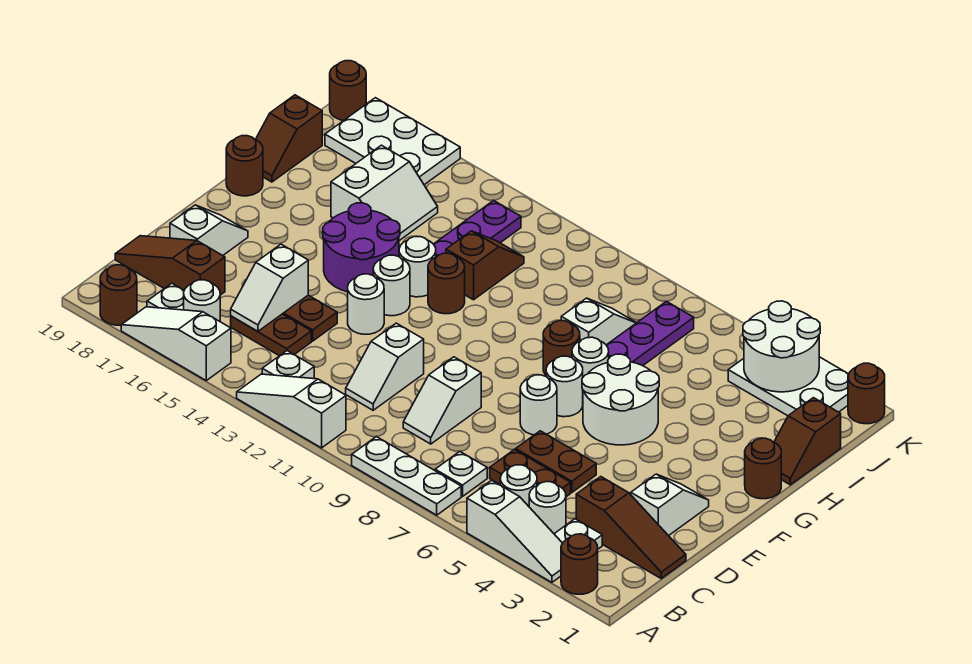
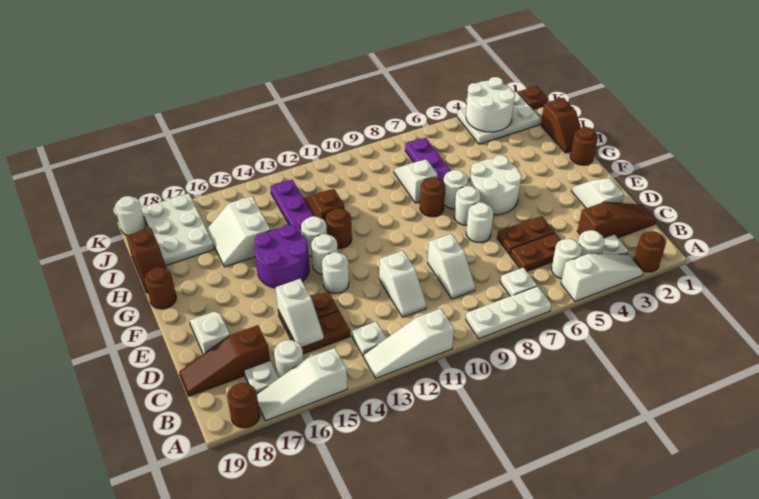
white 2x2 slope [331,145,438,241] -> white 2x2 slope turned to [207,196,271,267]
white 2x3 plate [325,98,460,185] -> white 2x3 plate turned to [141,193,214,265]
brown 1x1 round brick [848,363,885,424] -> brown 1x1 plate [518,86,548,109]
brown 1x1 round brick [330,61,366,121] -> white 1x1 round brick [115,196,146,235]

